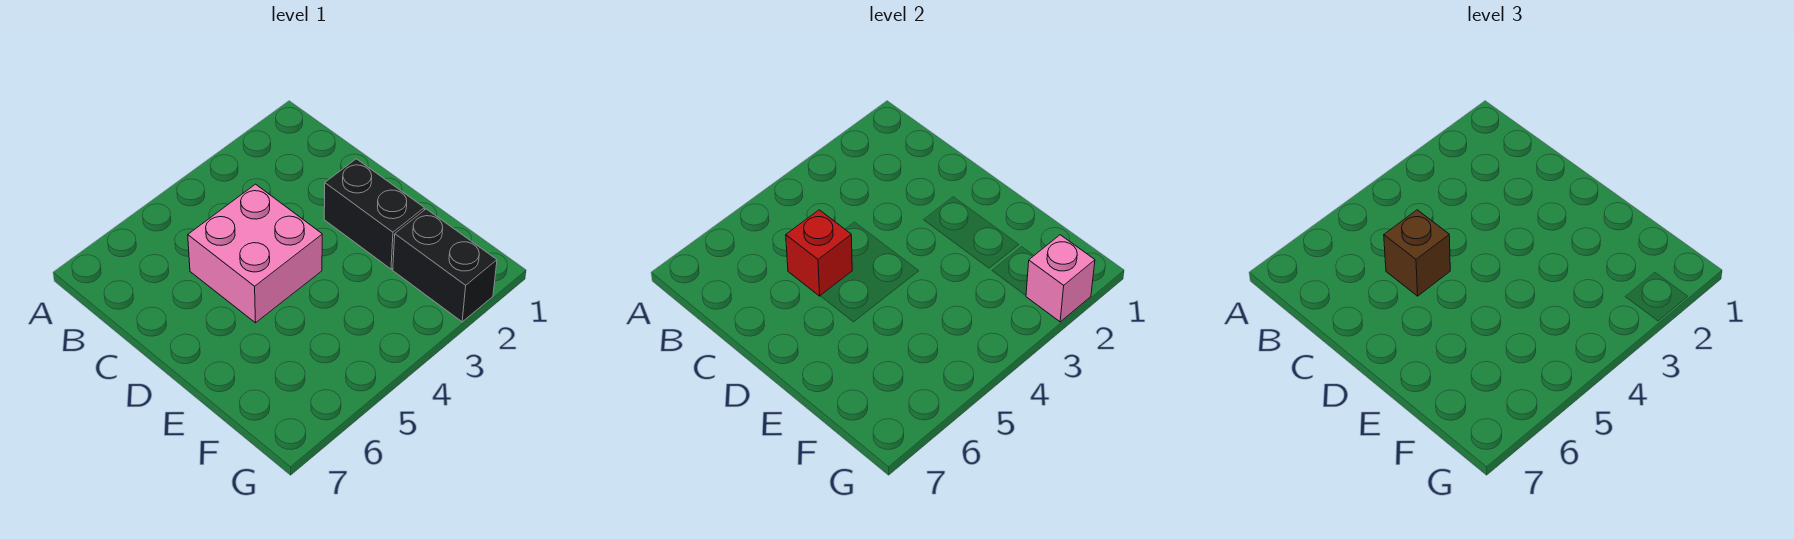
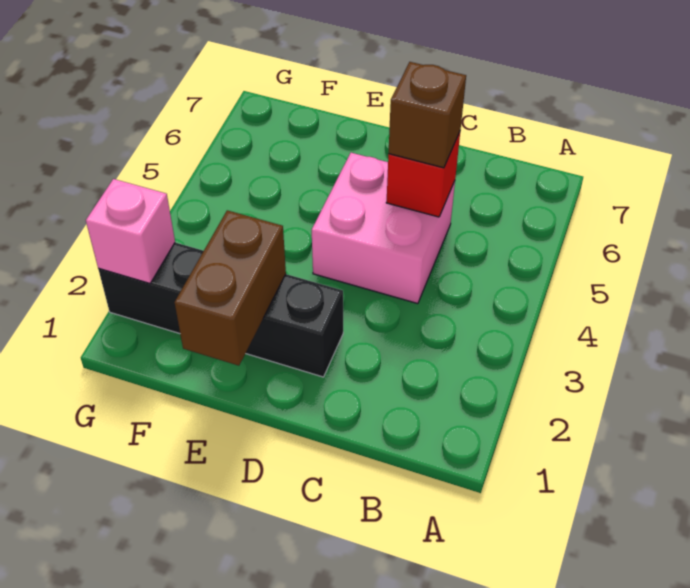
none -> brown 1x2 brick [175,210,286,366]

